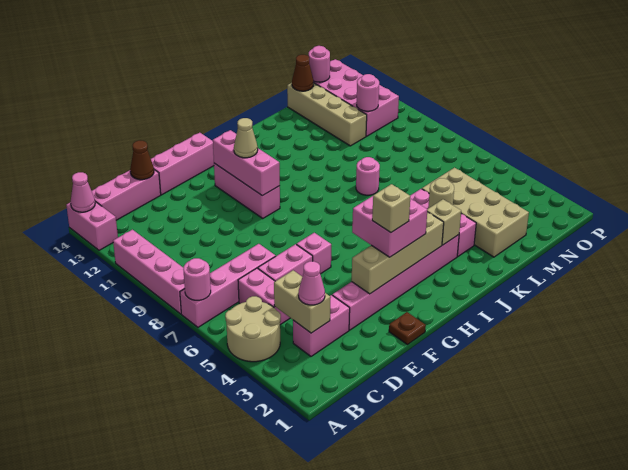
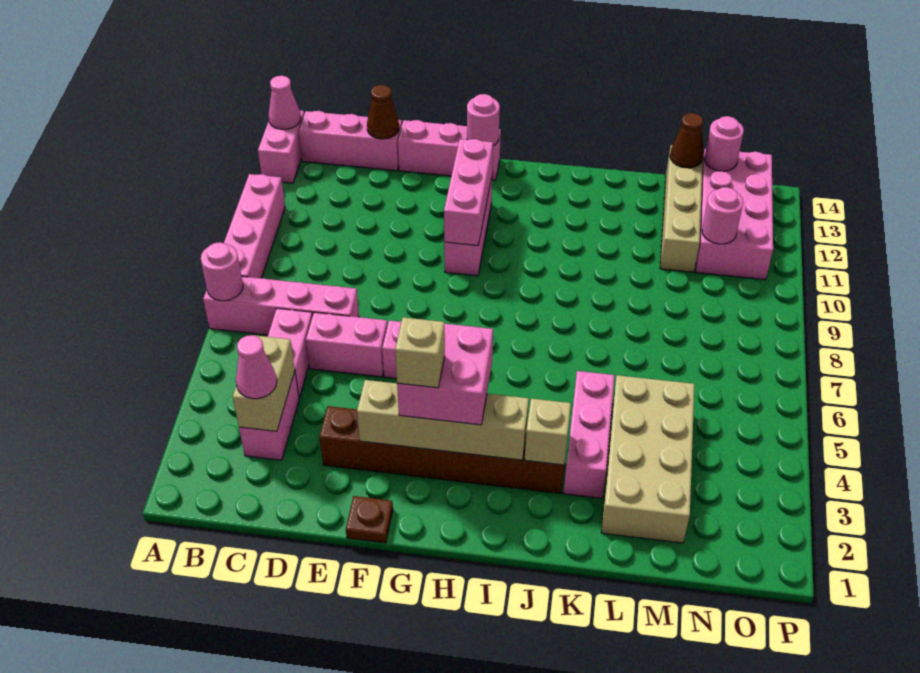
tan 2x2 round brick [225,296,281,362] -> none
pink 1x2 brick [293,295,350,356] -> pink 1x2 brick turned to [239,372,299,460]
pink 1x6 brick [332,235,459,330] -> brown 1x6 brick [319,406,567,493]
tan 1x1 cone [234,118,258,158] -> none
tan 1x1 round brick [428,178,454,208] -> none
pink 1x1 round brick [356,157,380,195] -> pink 1x1 round brick moved to [467,94,500,146]

